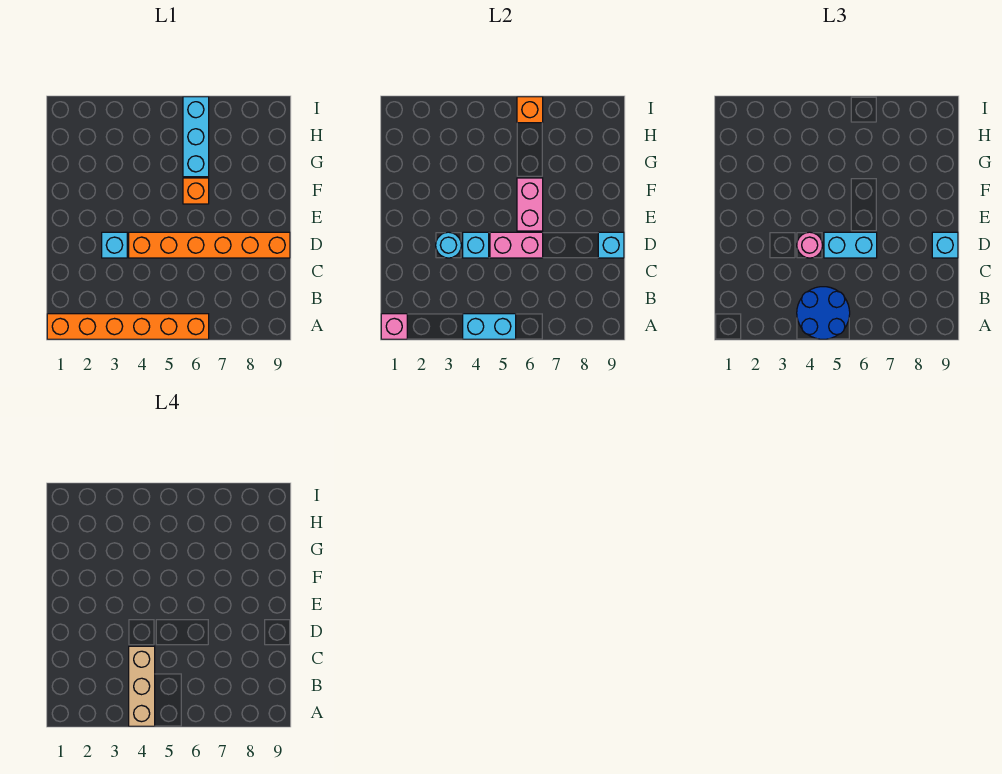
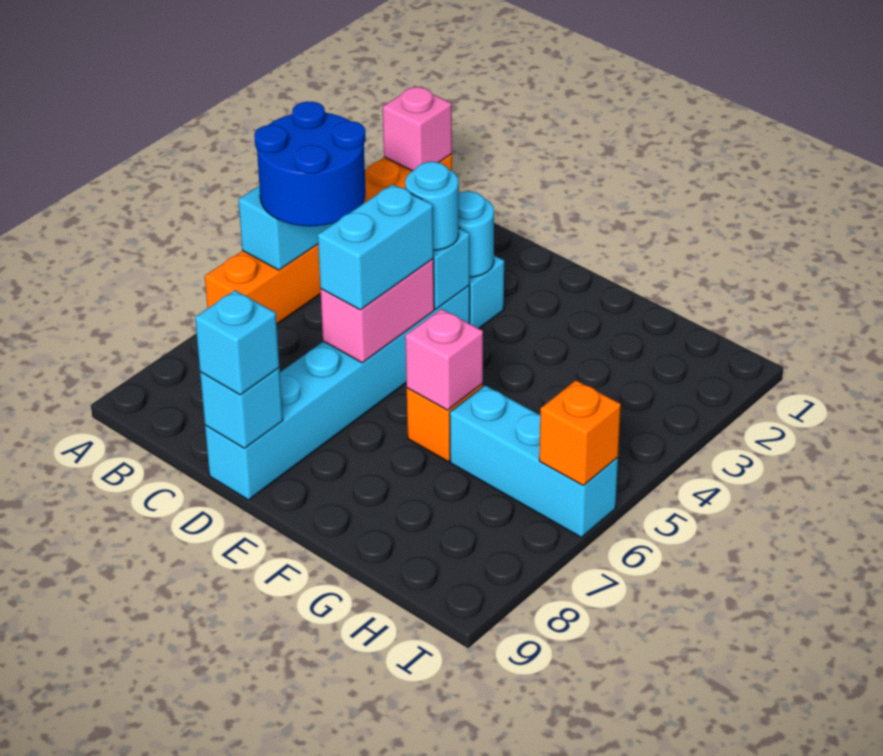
tan 1x3 brick [129,646,155,726] -> none
orange 1x6 brick [129,232,290,258] -> cyan 1x6 brick [205,286,470,500]
pink 1x1 round brick [797,232,822,258] -> cyan 1x1 round brick [405,162,459,250]
pink 1x2 brick [517,178,543,231] -> pink 1x1 brick [405,309,483,410]

